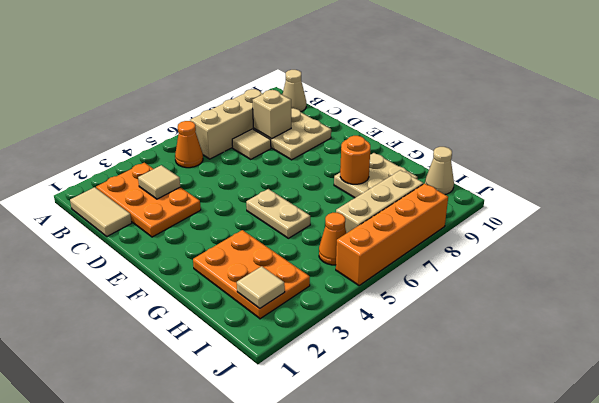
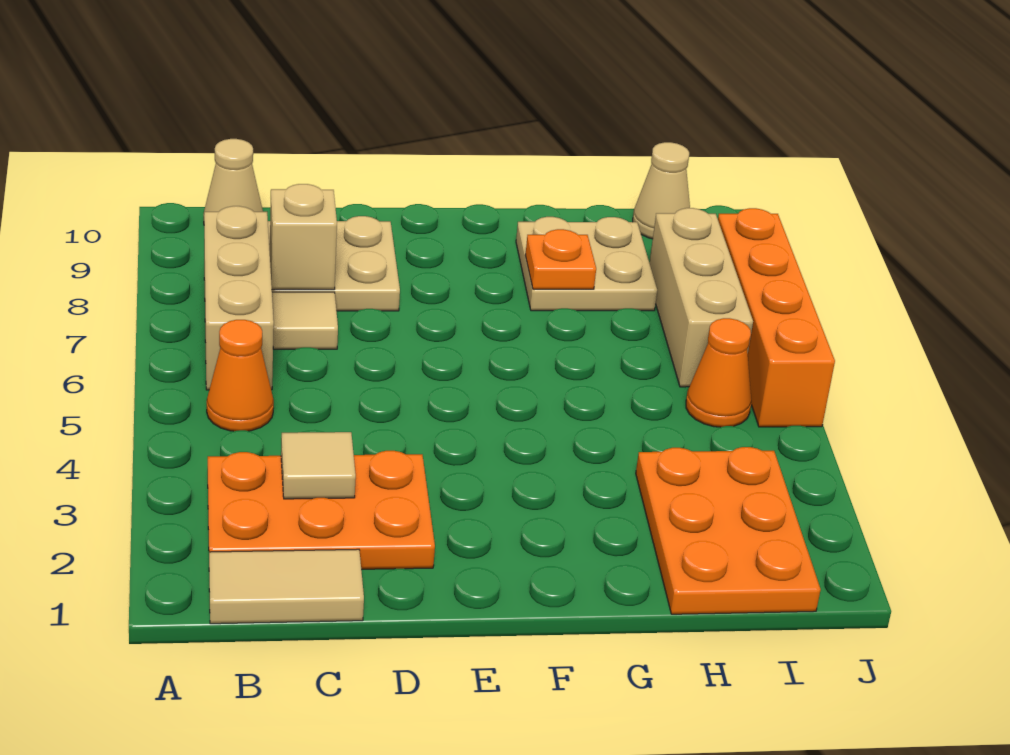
tan 1x2 plate [246,189,310,238] -> none
orange 2x3 plate [193,230,310,319] -> orange 2x3 plate turned to [636,447,821,614]
orange 1x1 round brick [340,136,370,184] -> orange 1x1 plate [525,229,596,289]
tan 1x1 tile [237,266,285,308] -> none

